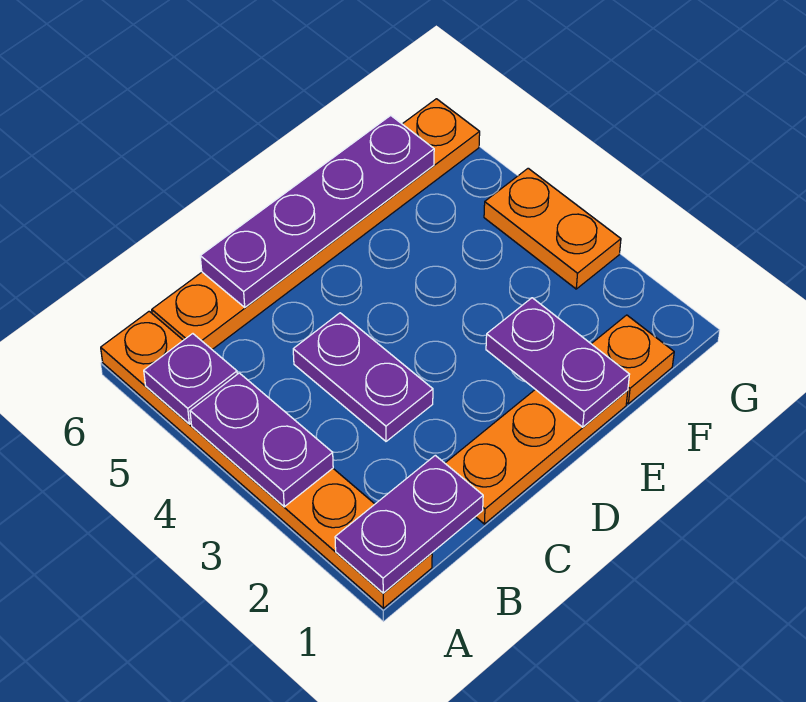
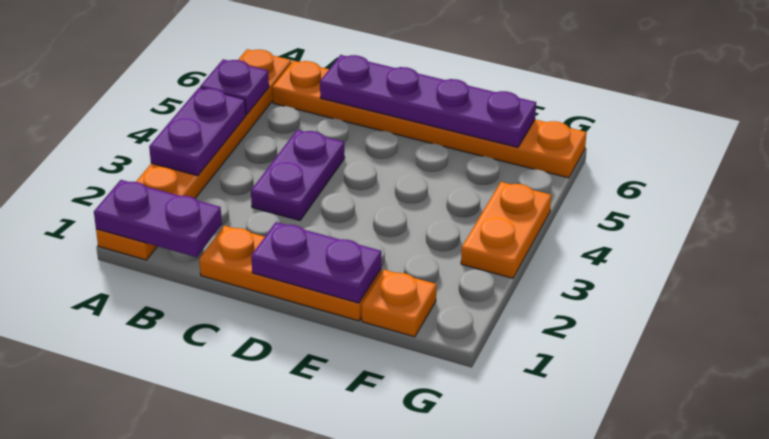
purple 1x2 plate [486,298,630,427] -> purple 1x2 plate turned to [251,222,381,303]

